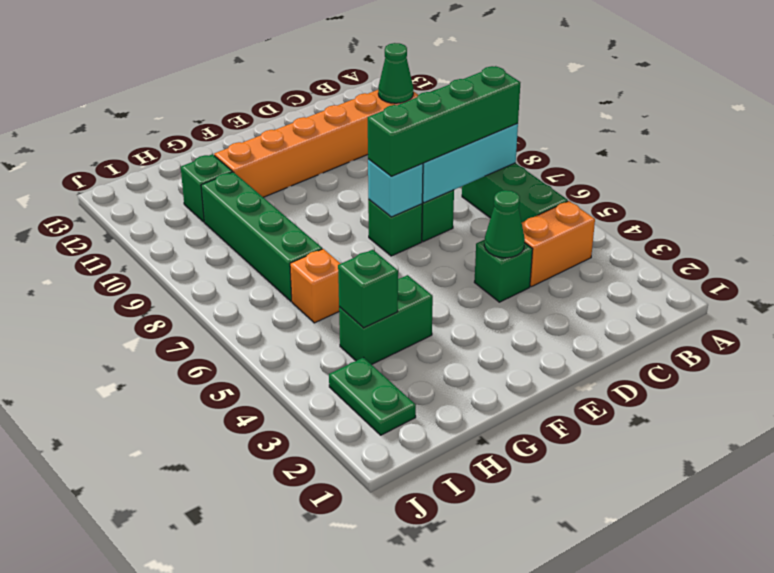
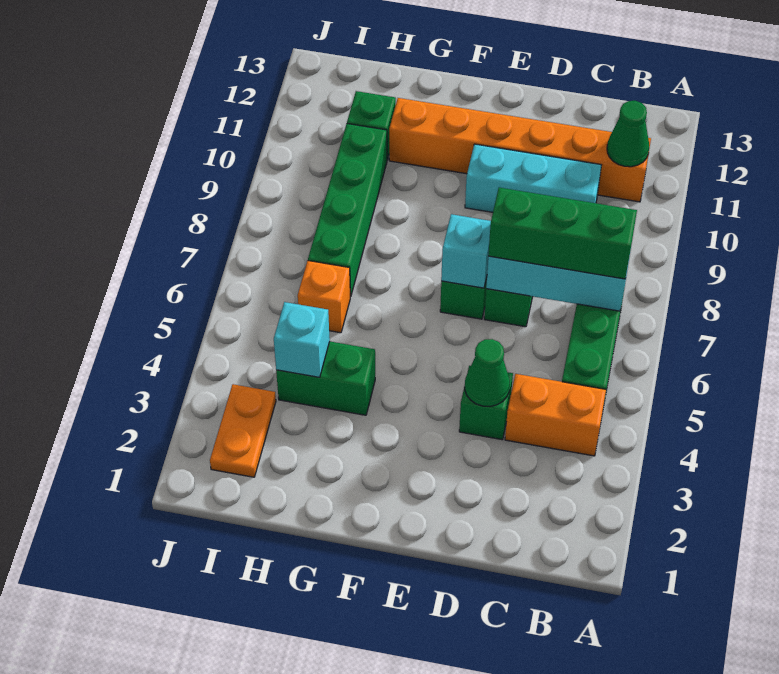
green 1x4 brick [368,66,520,176] -> green 1x3 brick [488,188,637,279]
none -> cyan 1x3 brick [465,144,601,212]
green 1x1 brick [338,250,398,328] -> cyan 1x1 brick [274,302,330,377]
green 1x2 plate [329,358,416,435] -> orange 1x2 plate [210,384,276,477]

